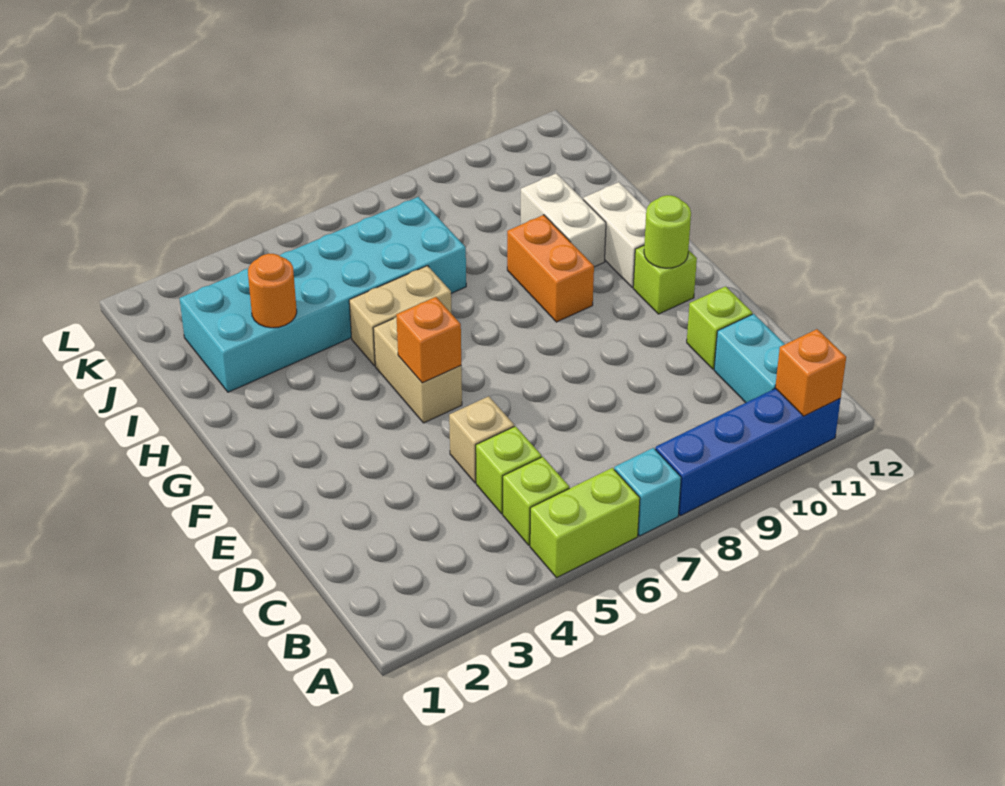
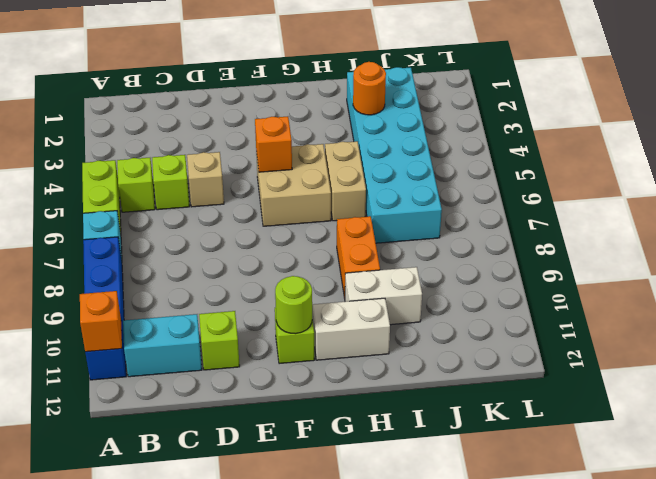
tan 1x2 brick [373,317,462,423] -> tan 2x2 brick [256,144,331,226]
orange 1x2 brick [507,215,594,322] -> orange 1x2 brick turned to [337,216,380,298]

